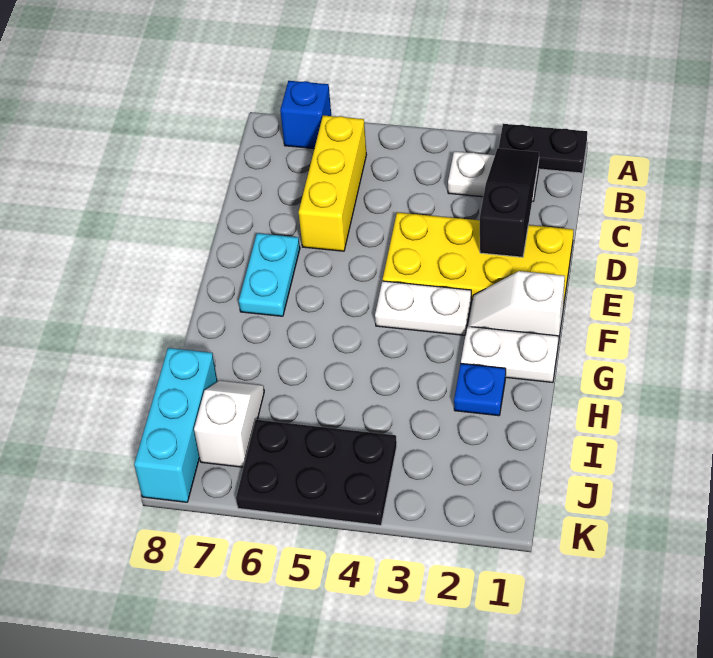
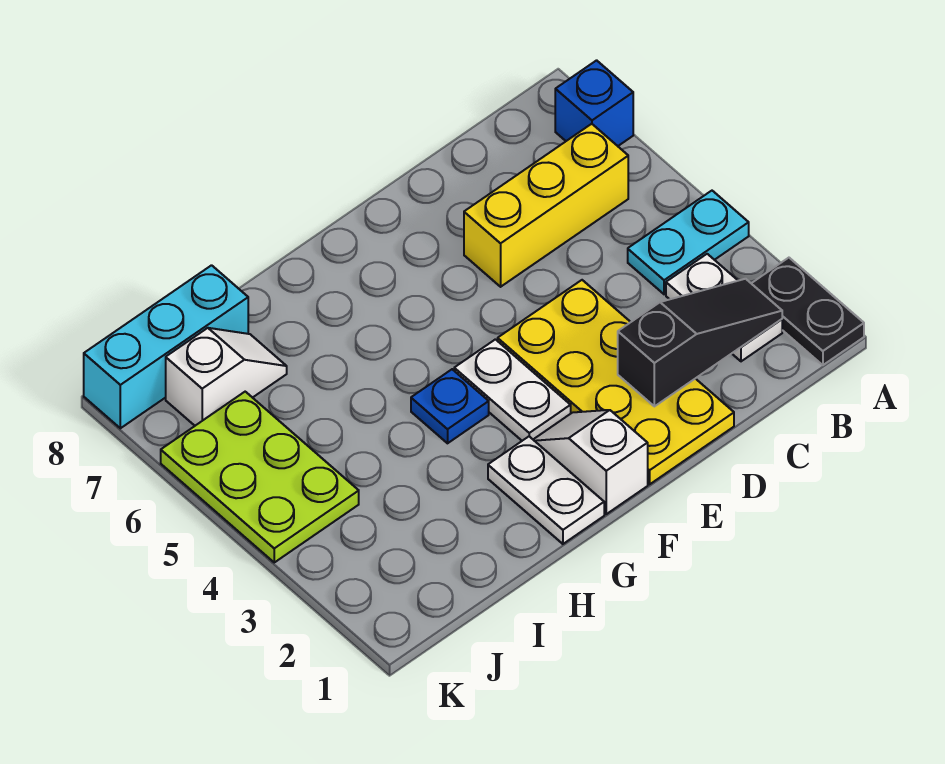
cyan 1x2 plate [239,233,300,316] -> cyan 1x2 plate moved to [628,191,749,294]
blue 1x1 plate [454,364,506,416] -> blue 1x1 plate moved to [411,369,489,443]
black 2x3 plate [236,420,397,525] -> lime 2x3 plate [161,392,359,562]

